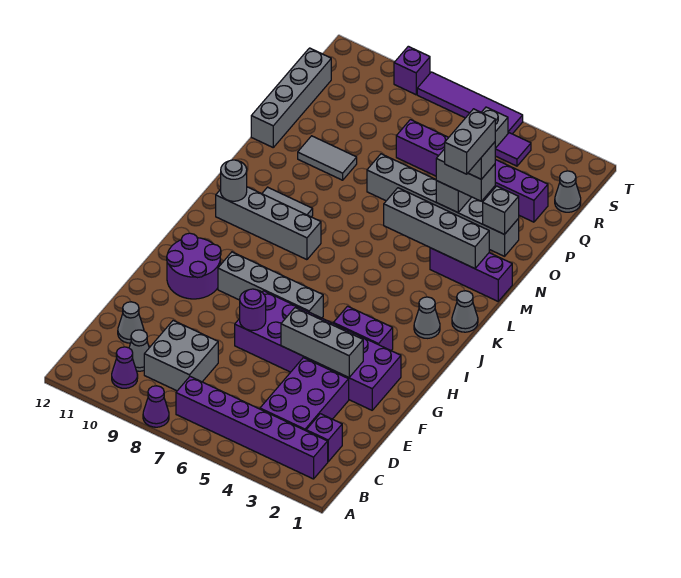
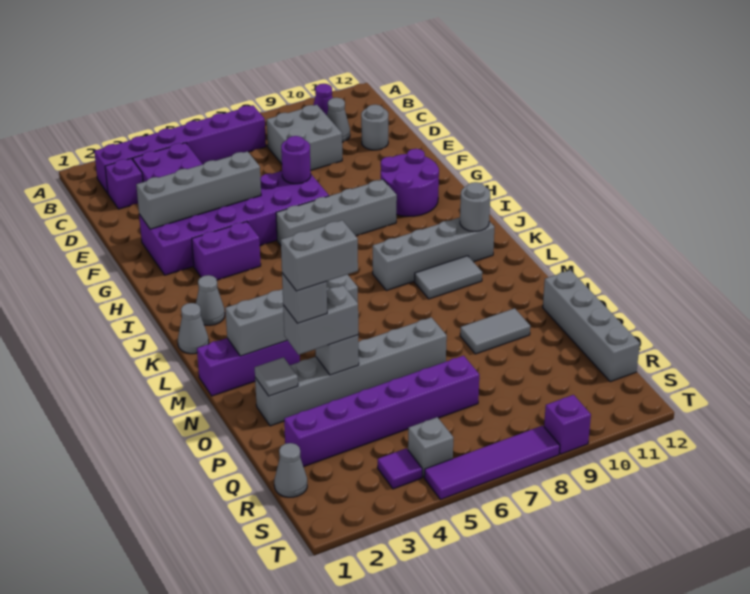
purple 1x1 cone [143,386,169,427] -> none
grey 1x1 cone [118,302,144,343] -> grey 1x1 round brick [361,104,388,150]
grey 1x3 brick [281,308,363,378] -> grey 1x4 brick [136,151,261,229]
grey 1x2 brick [445,109,495,174] -> grey 1x2 brick turned to [281,220,358,291]
grey 1x1 brick [483,186,519,234] -> grey 1x1 tile [255,357,298,396]

